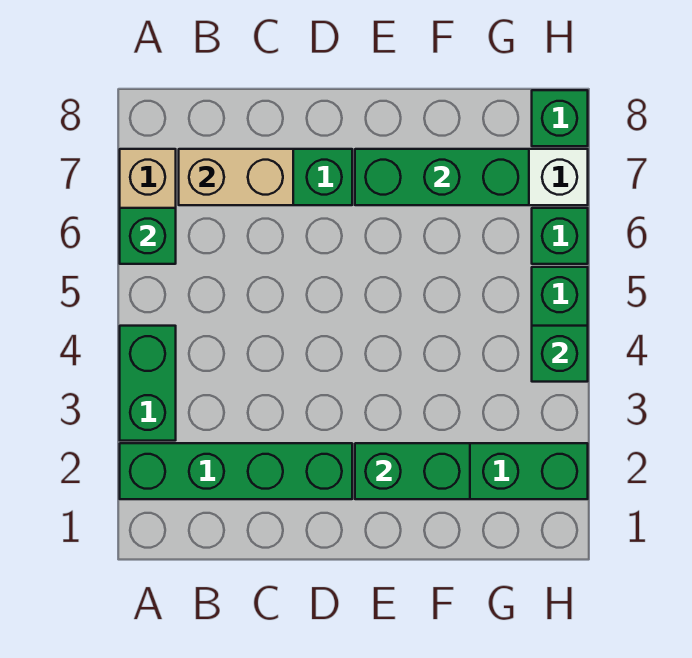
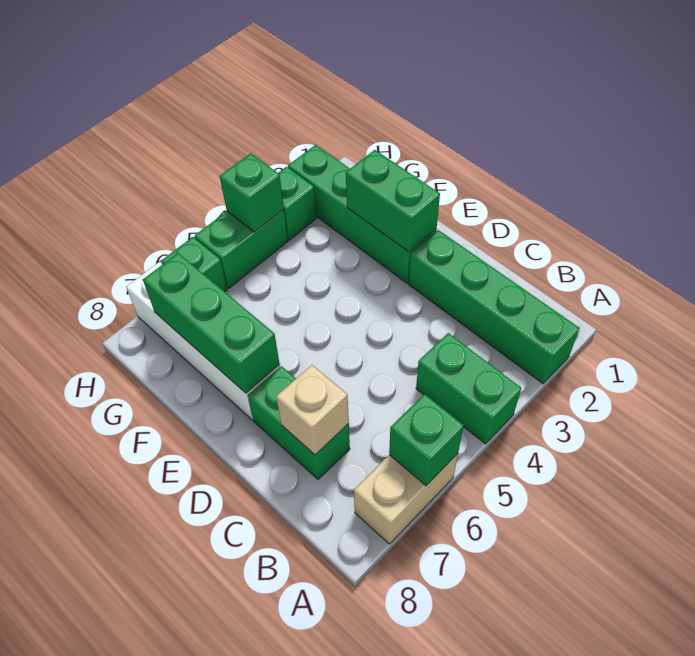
green 1x2 brick [120,326,176,441] -> green 1x2 brick turned to [416,333,521,444]
tan 1x2 brick [179,149,293,205] -> tan 1x1 brick [276,365,349,455]
green 1x1 brick [532,90,588,146] -> green 1x1 brick moved to [278,167,317,240]

